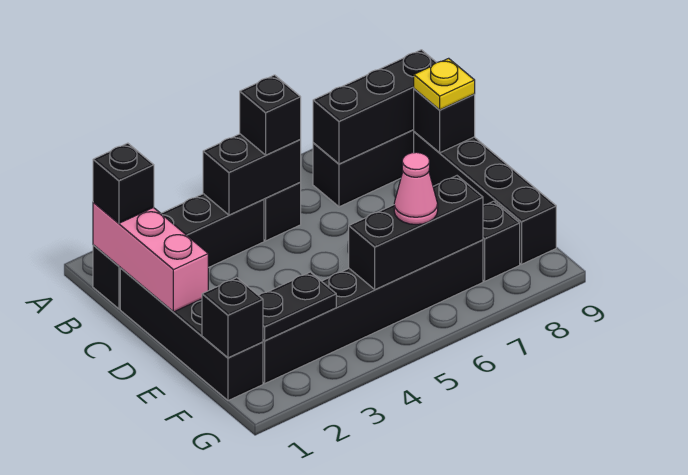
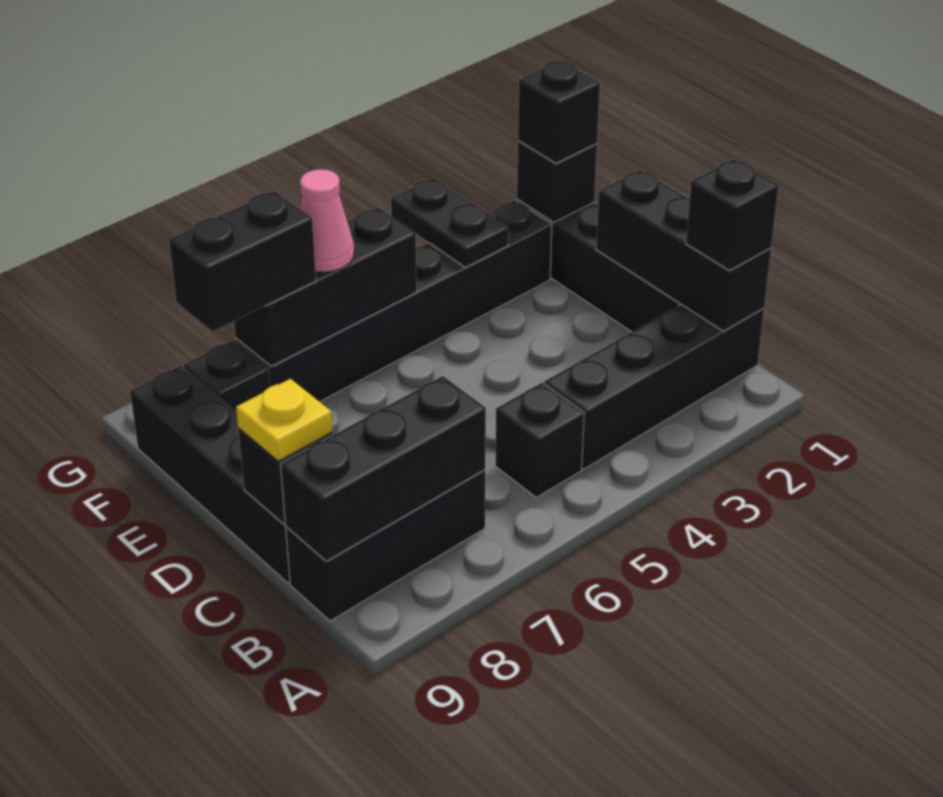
pink 1x3 brick [93,202,208,312] -> black 1x3 brick [596,170,771,331]
black 1x2 brick [203,134,301,215] -> black 1x2 brick moved to [169,191,316,332]
black 1x1 brick [240,75,301,155] -> black 1x1 brick moved to [518,61,600,163]
black 1x2 plate [258,272,336,341] -> black 1x2 plate turned to [391,178,508,267]

